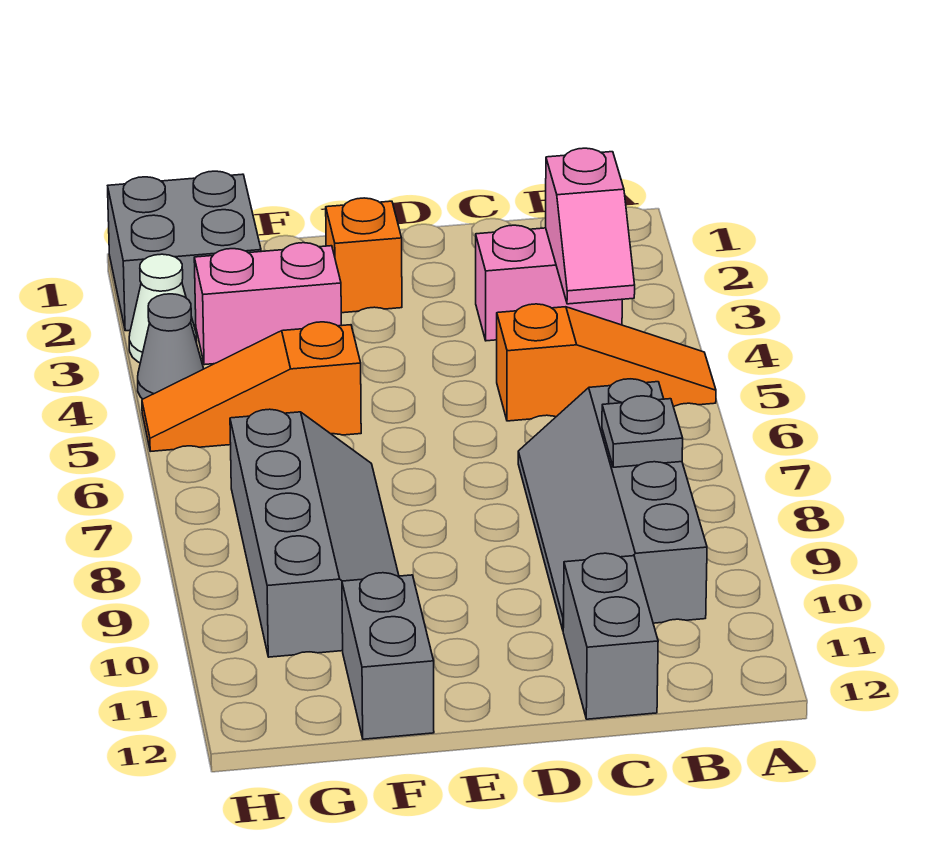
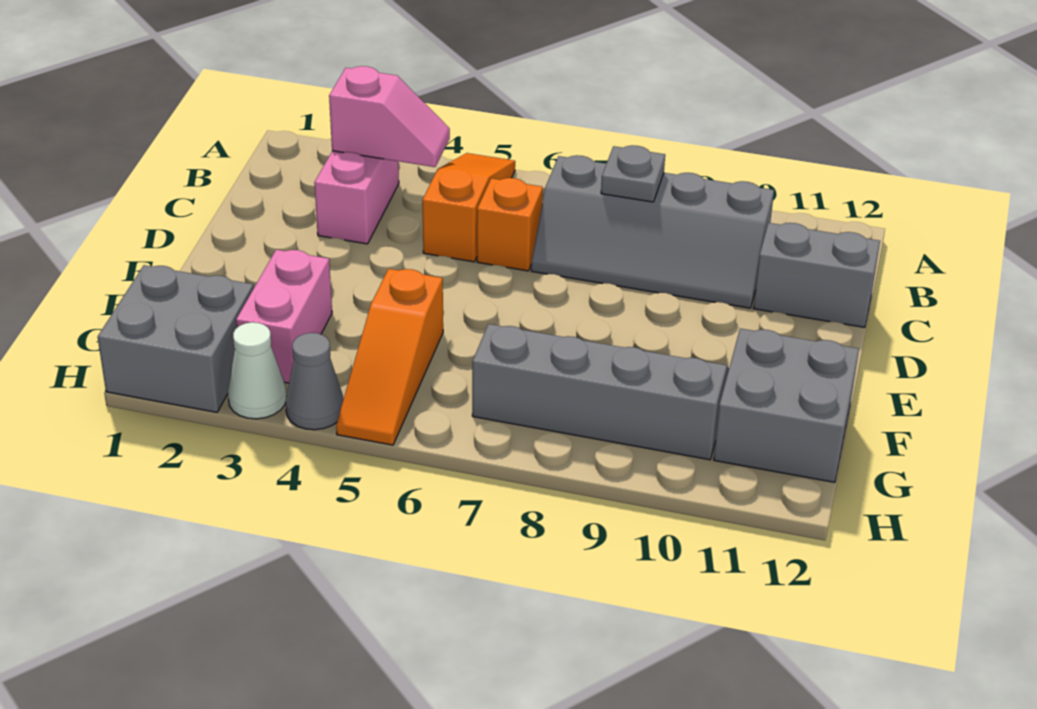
orange 1x1 brick [326,198,402,313] -> orange 1x1 brick moved to [477,178,543,271]
grey 1x2 brick [342,573,434,739] -> grey 2x2 brick [714,328,859,482]

